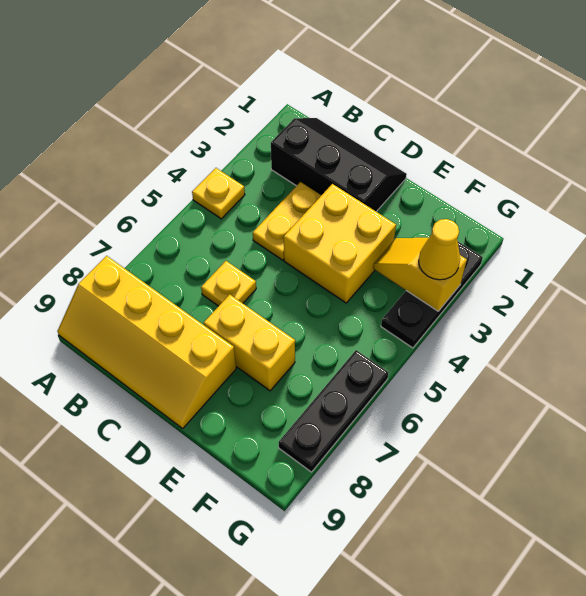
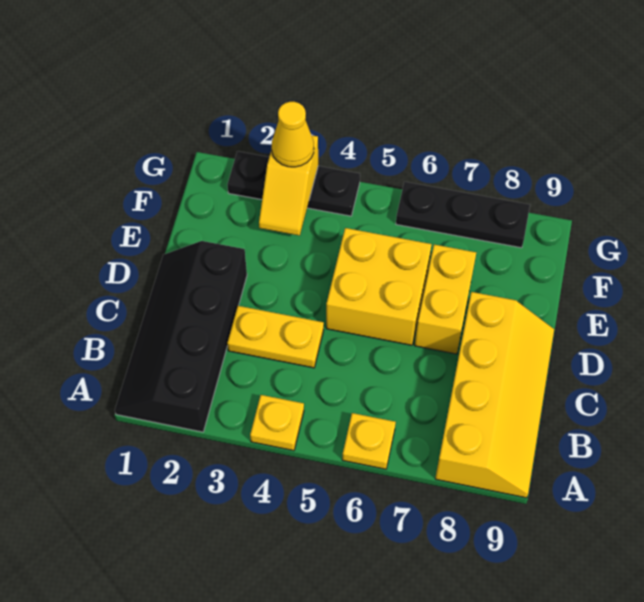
black 2x3 slope [271,118,407,212] -> black 2x4 slope [115,241,247,432]
yellow 1x1 plate [201,261,256,306] -> yellow 1x1 plate moved to [342,413,396,469]
yellow 2x2 brick [284,184,396,303] -> yellow 2x2 brick moved to [326,228,432,345]

